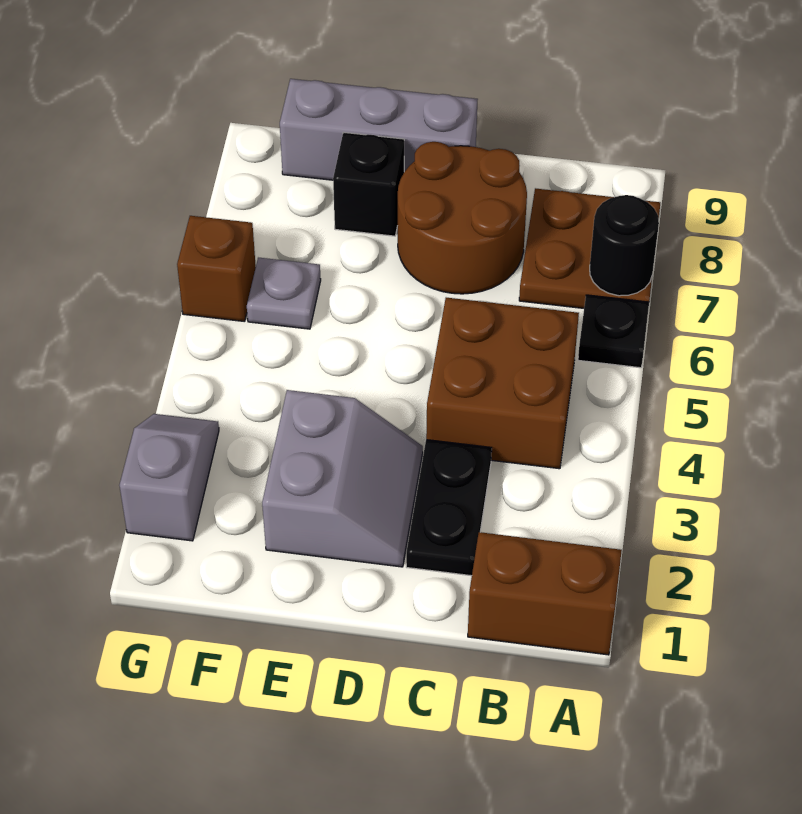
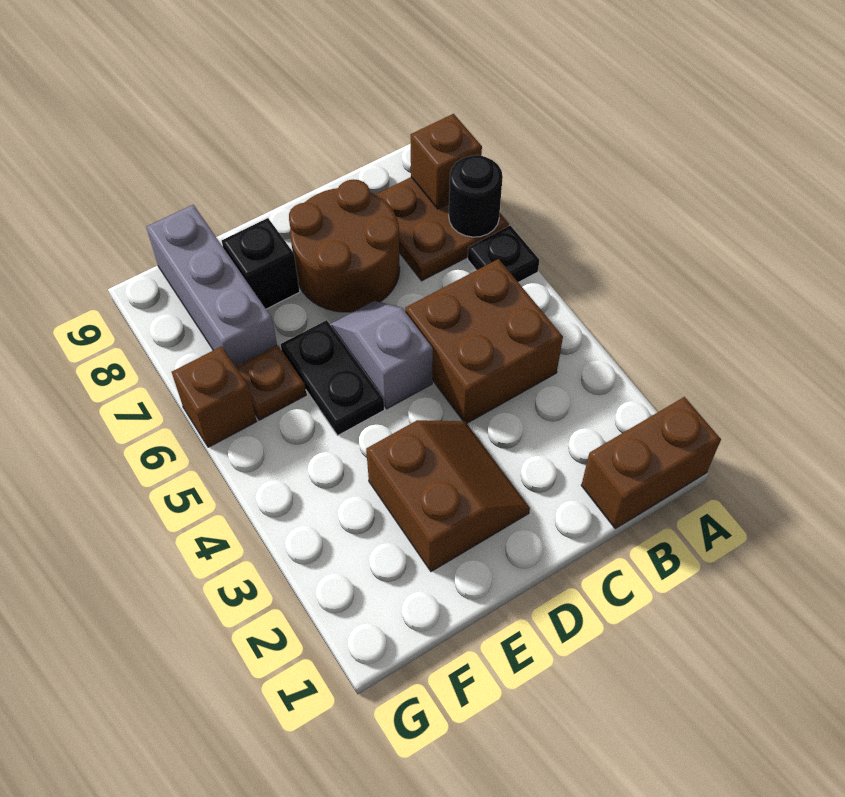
none -> brown 1x1 brick [411,114,482,209]
black 1x2 plate [406,440,492,576] -> black 1x2 plate moved to [281,320,384,435]
grey 2x2 slope [262,390,423,567] -> brown 2x2 slope [366,420,530,572]
grey 1x3 brick [280,79,478,180] -> grey 1x3 brick turned to [146,205,277,367]
grey 1x1 plate [247,258,321,329] -> brown 1x1 plate [236,345,306,420]
grey 1x2 slope [119,414,219,541] -> grey 1x2 slope moved to [330,301,433,409]

